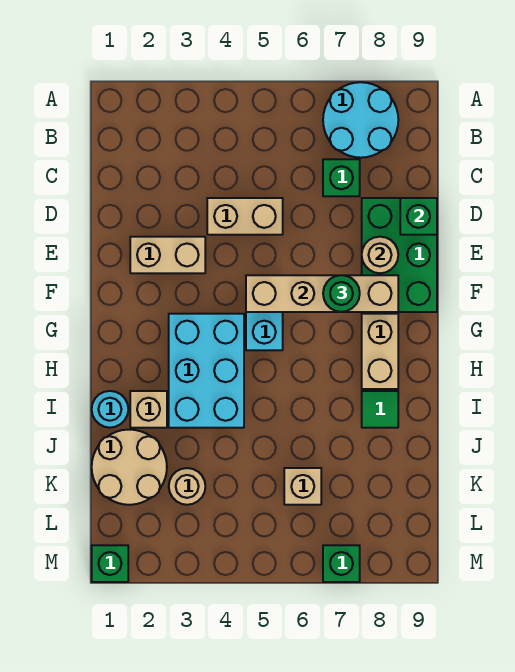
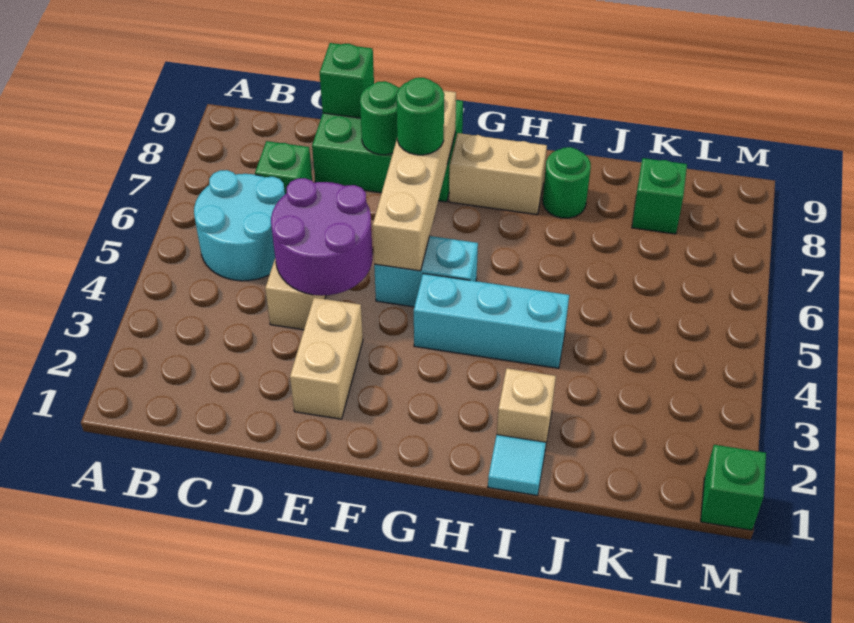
cyan 2x2 round brick [323,82,398,158] -> cyan 2x2 round brick moved to [194,170,285,281]
none -> purple 2x2 round brick [271,178,373,296]
tan 1x1 round brick [362,237,398,273] -> green 1x1 round brick [360,81,399,155]
cyan 2x3 brick [169,314,244,428] -> cyan 1x3 brick [414,274,569,368]
cyan 1x1 round brick [92,391,128,428] -> cyan 1x1 tile [488,435,546,496]
green 1x1 tile [362,391,398,428] -> green 1x1 round brick [543,147,591,218]
tan 2x2 round brick [92,430,167,505] -> none
tan 1x1 round brick [169,468,205,505] -> none
tan 1x1 brick [284,468,321,505] -> none
green 1x1 brick [323,545,360,582] -> green 1x1 brick moved to [632,158,687,234]

